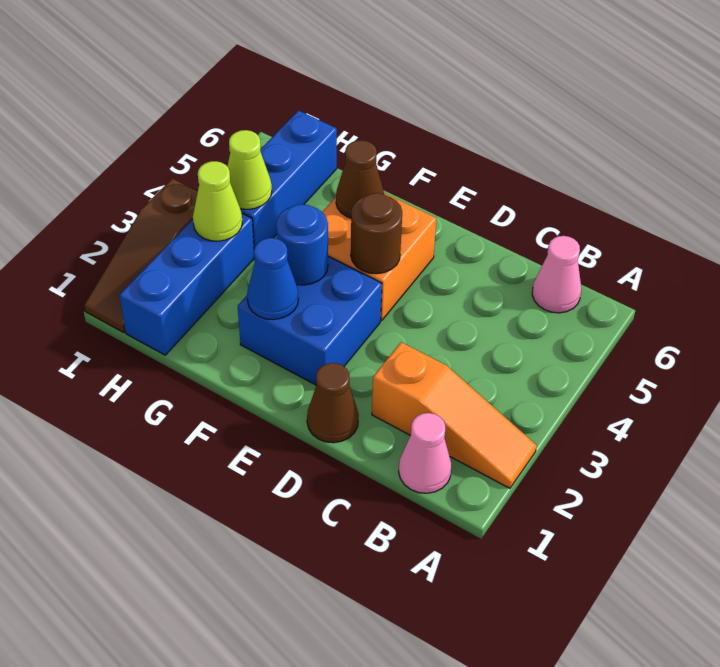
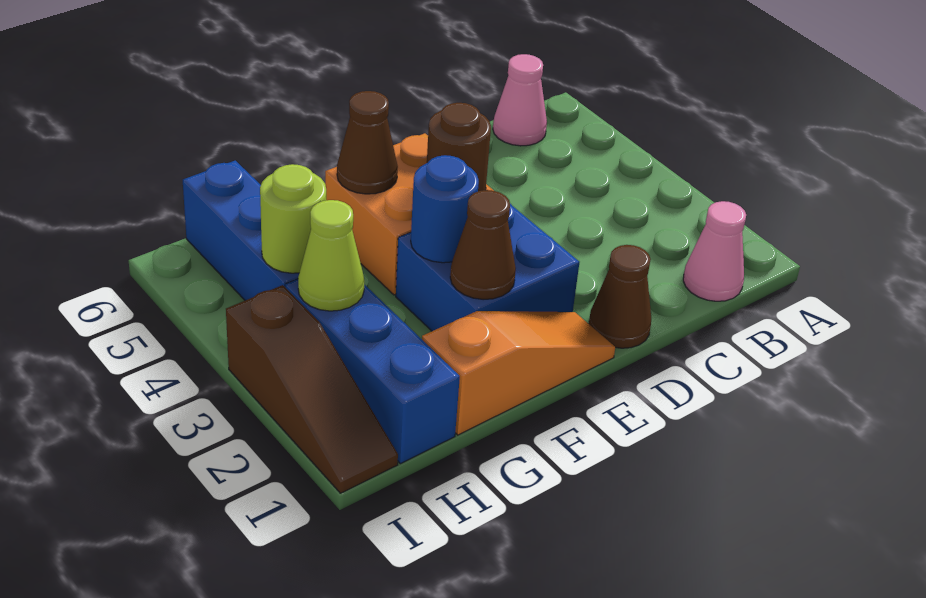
orange 1x3 slope [372,342,537,488] -> orange 1x3 slope moved to [422,311,615,435]
blue 1x1 cone [247,238,298,320] -> brown 1x1 cone [450,190,516,300]
lime 1x1 cone [227,130,272,209] -> lime 1x1 round brick [260,164,326,273]

